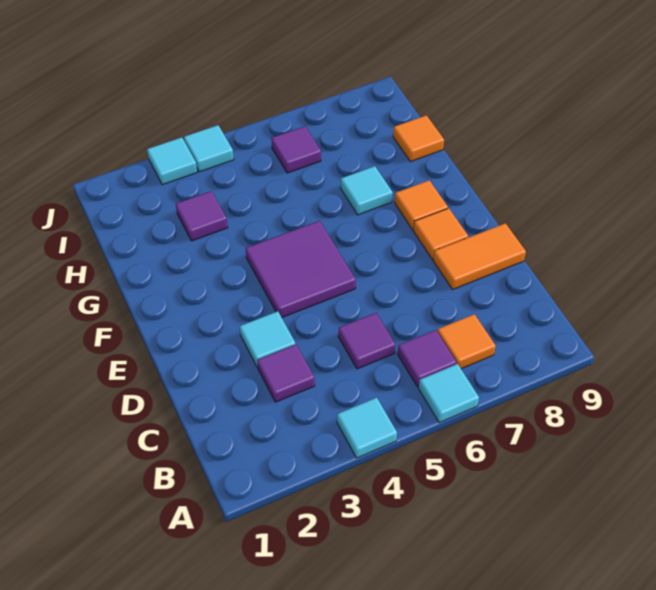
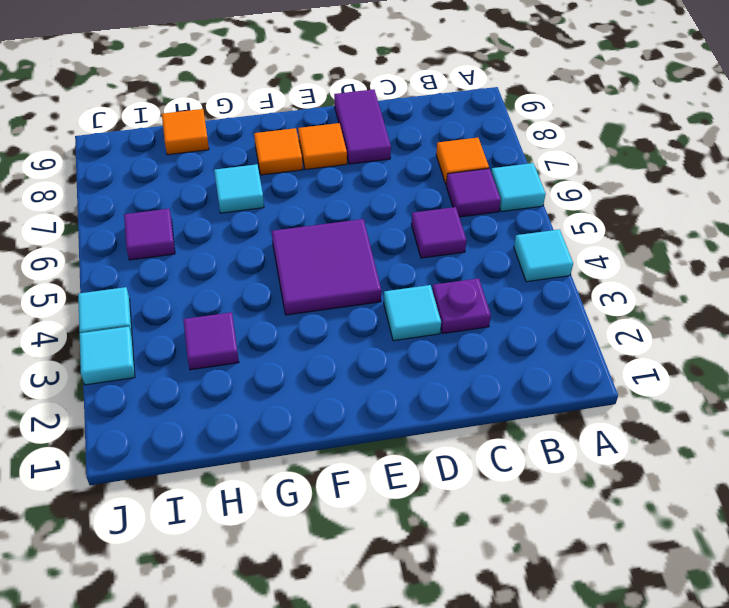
purple 1x1 tile [257,344,315,402] -> purple 1x1 plate [432,278,491,333]
orange 1x2 tile [433,223,526,289] -> purple 1x2 tile [334,89,391,164]

